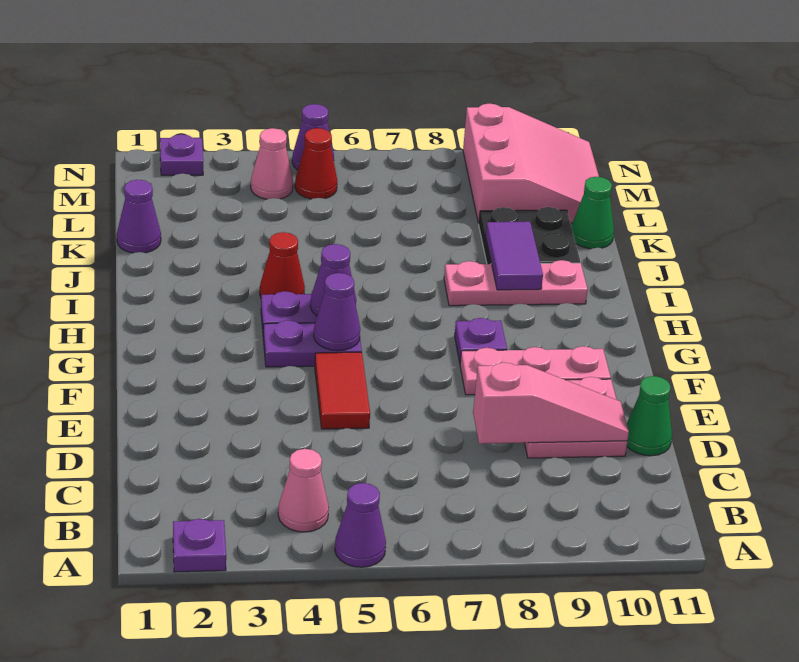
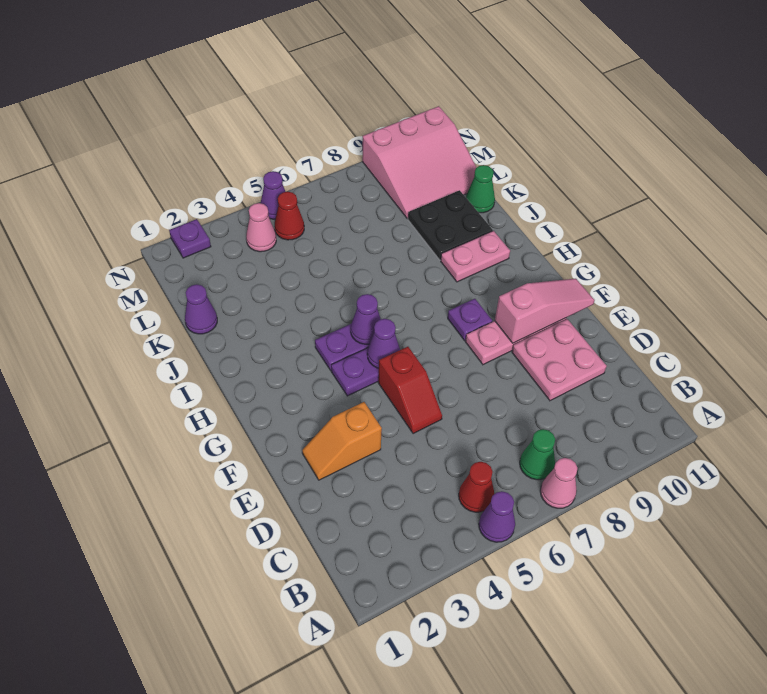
purple 1x1 plate [173,519,226,572] -> none
pink 1x1 cone [278,449,329,532] -> pink 1x1 cone moved to [540,458,577,508]
pink 1x3 slope [473,362,629,444] -> pink 1x3 slope moved to [495,279,595,343]
green 1x1 cone [627,376,672,456] -> green 1x1 cone moved to [520,429,555,480]
none -> orange 1x2 slope [302,402,382,480]
red 1x2 tile [315,352,370,429] -> red 1x2 slope [378,347,442,434]
red 1x1 cone [260,232,305,297] -> red 1x1 cone moved to [459,462,494,512]
pink 1x3 plate [444,260,588,306] -> pink 1x2 plate [441,231,510,282]
purple 1x2 tile [486,222,543,290] -> none
pink 3x3 slope [463,103,599,224] -> pink 3x3 slope turned to [362,106,477,219]

